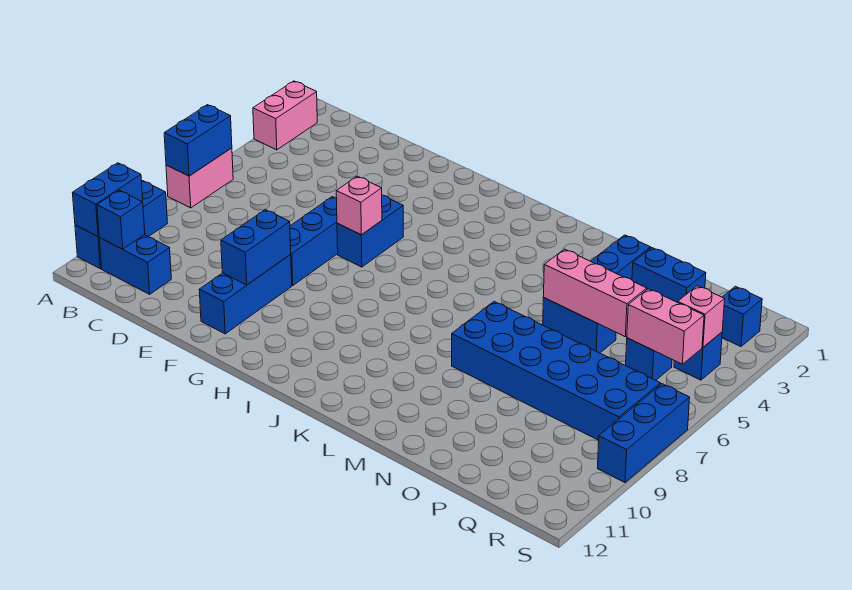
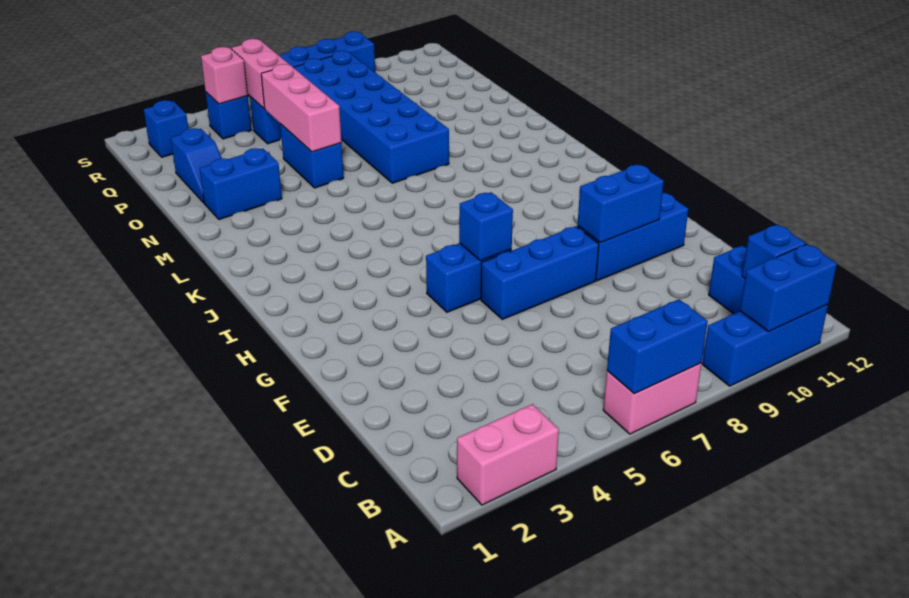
pink 1x1 brick [336,176,382,235] -> blue 1x1 brick [459,192,513,261]
blue 1x2 brick [632,248,706,302] -> blue 1x2 slope [171,128,222,203]

